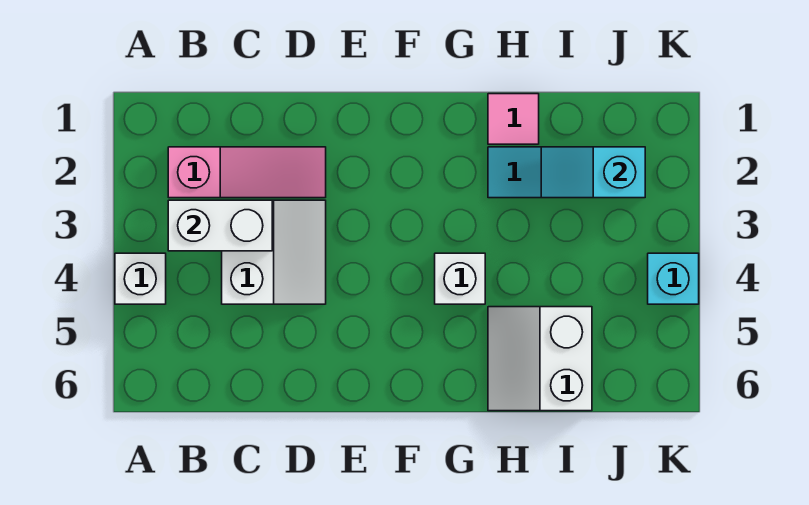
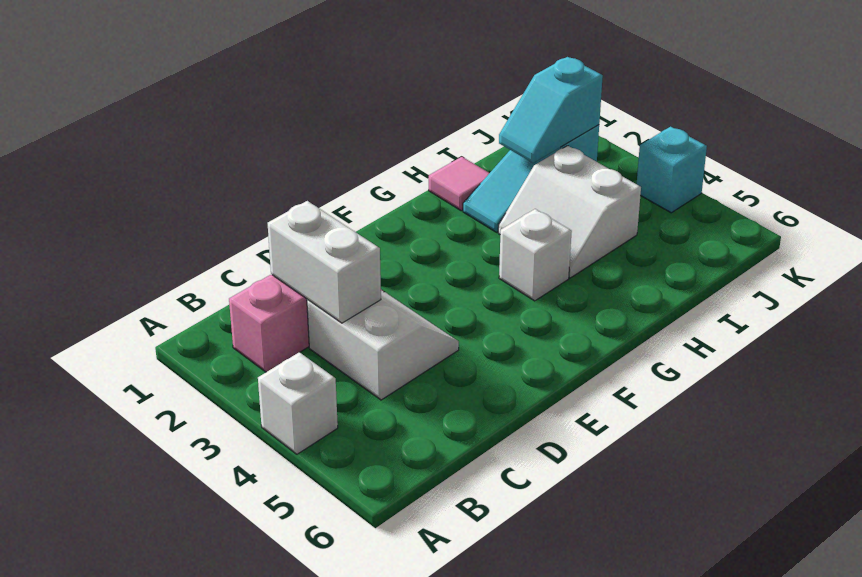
white 1x2 brick [168,200,272,251] -> white 1x2 brick turned to [268,201,381,323]
white 2x2 slope [488,307,592,411] -> white 2x2 slope moved to [498,146,641,278]

